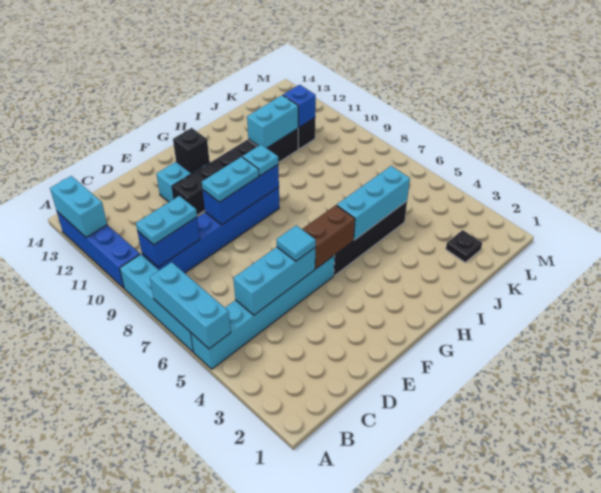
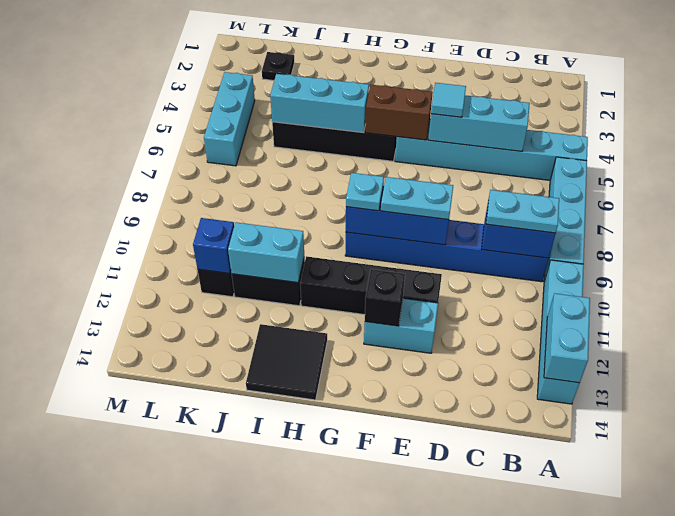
cyan 1x3 brick [150,262,231,349] -> cyan 1x3 brick moved to [204,72,255,166]
blue 1x4 brick [57,212,140,288] -> cyan 1x4 brick [537,260,584,404]
none -> black 2x2 tile [246,324,327,400]

